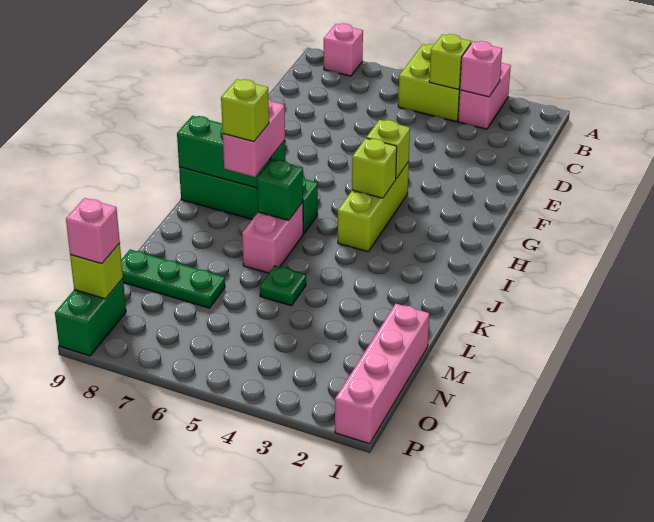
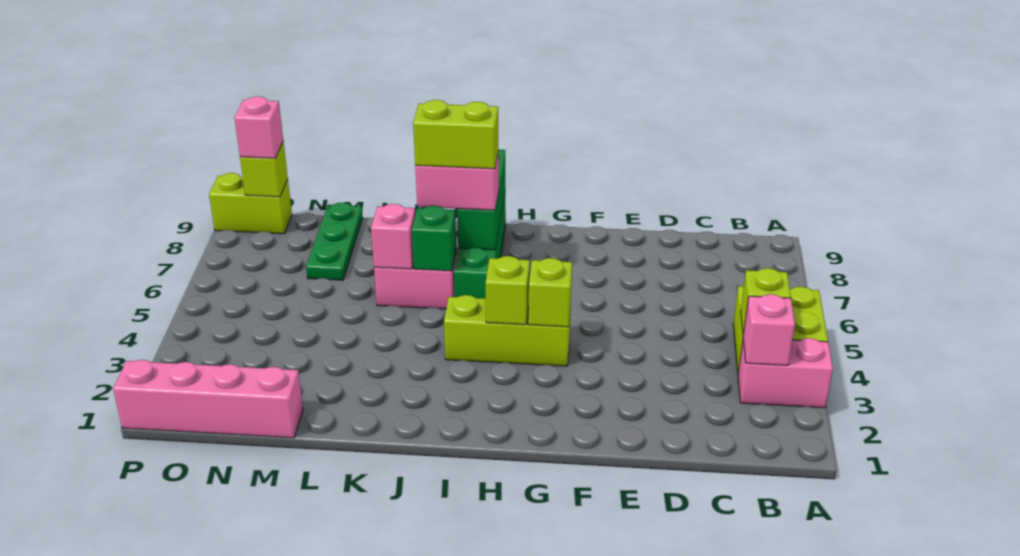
pink 1x1 brick [323,23,363,76] -> pink 1x1 brick moved to [371,204,415,269]
lime 1x1 brick [221,79,269,142] -> lime 1x2 brick [413,100,498,169]
green 1x1 plate [260,266,306,306] -> none
green 1x2 brick [55,279,126,356] -> lime 1x2 brick [209,173,292,234]

